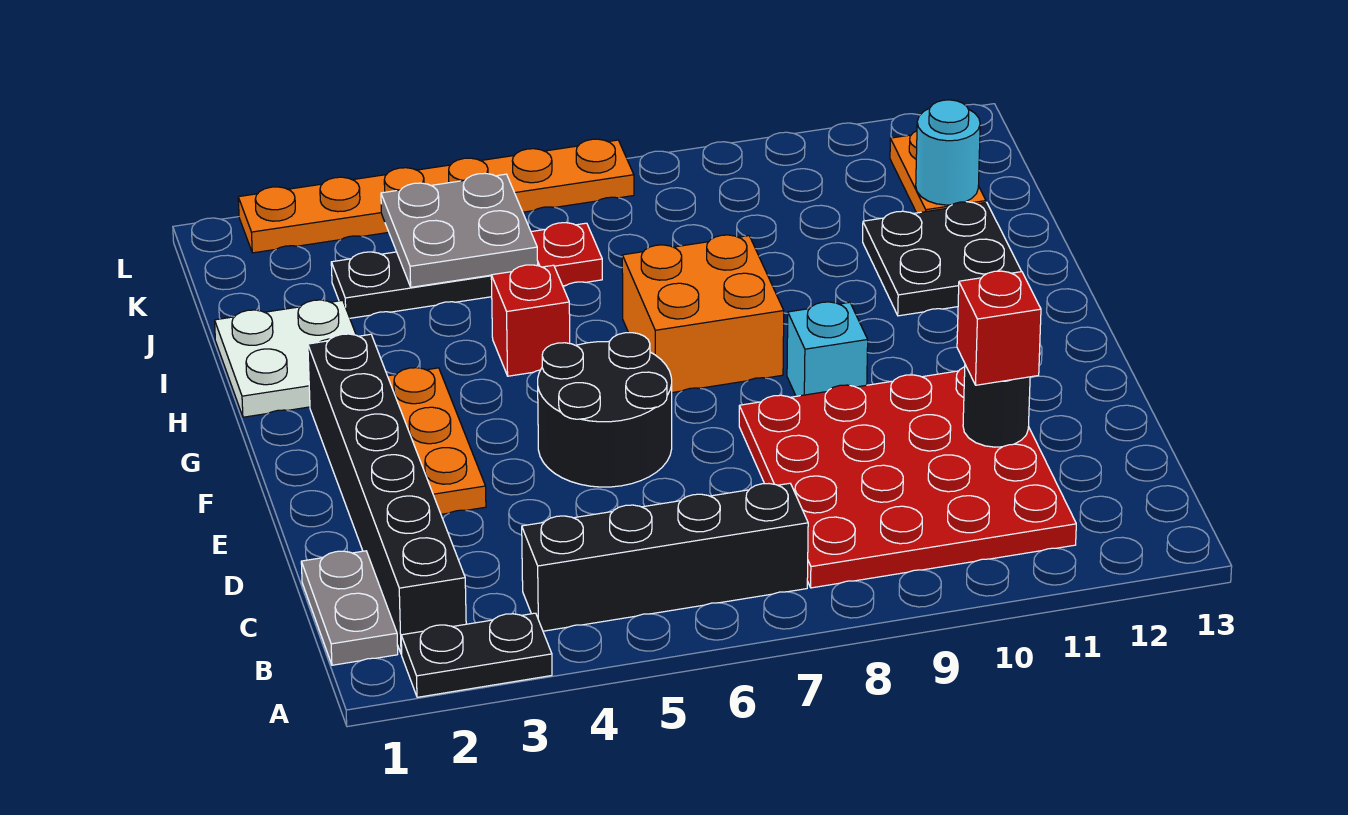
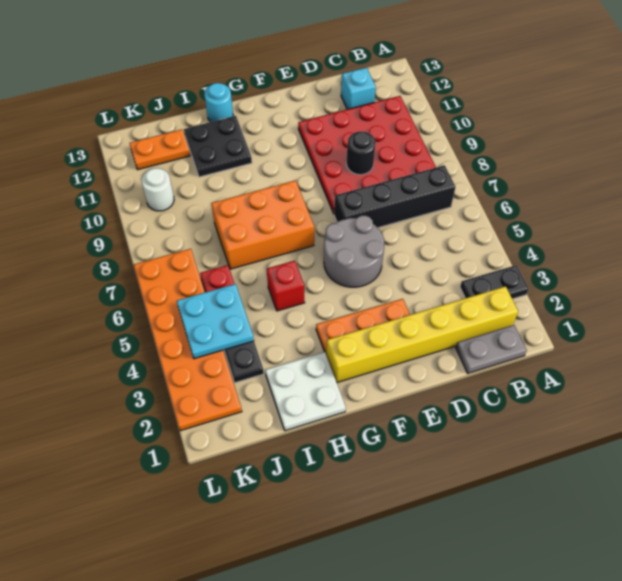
black 1x2 plate [401,613,552,697] -> black 1x2 plate turned to [460,265,529,299]
black 1x6 brick [308,334,466,654] -> yellow 1x6 brick [326,286,518,382]
black 1x4 brick [522,483,808,631] -> black 1x4 brick turned to [334,165,456,228]
black 1x1 round brick [963,365,1030,447] -> black 1x1 round brick moved to [346,131,376,175]
red 1x1 brick [957,271,1041,385] -> none
black 2x2 round brick [538,333,672,487] -> grey 2x2 round brick [324,216,384,287]
cyan 1x1 brick [787,302,868,396] -> cyan 1x1 brick moved to [341,68,376,109]
orange 2x2 brick [622,235,784,393] -> orange 2x3 brick [211,180,314,269]
grey 2x2 plate [381,173,538,287] -> cyan 2x2 plate [177,284,254,359]
cyan 1x1 round brick [916,100,980,205] -> cyan 1x1 round brick moved to [204,83,233,122]
none -> white 1x1 round brick [141,168,174,211]
orange 1x6 plate [238,139,634,253] -> orange 2x6 plate [134,249,242,431]

